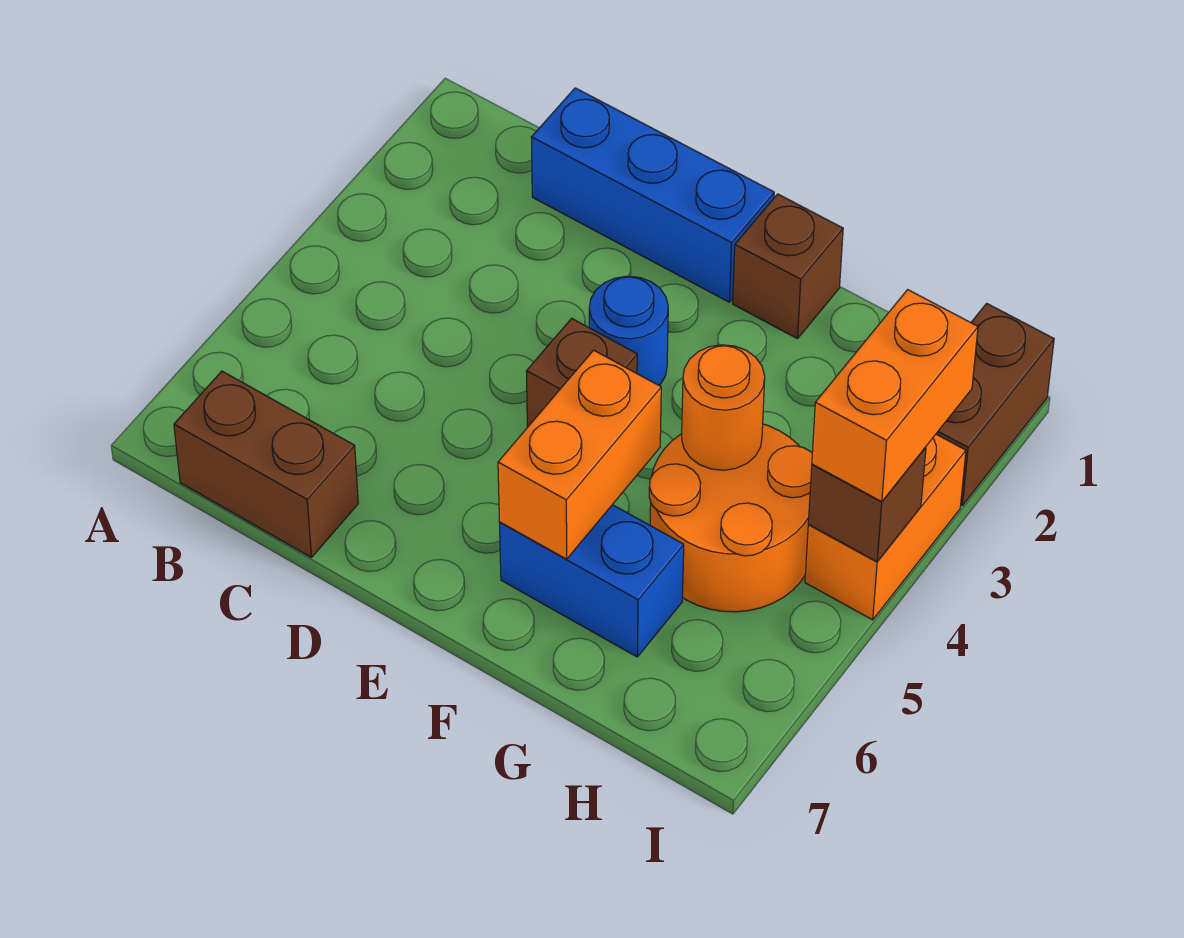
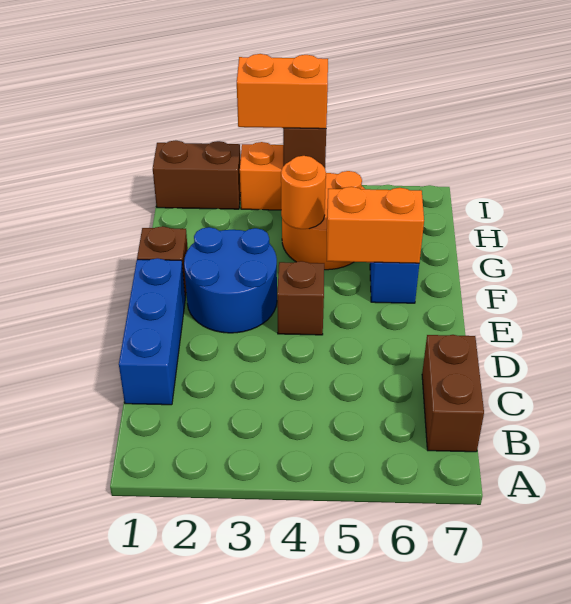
blue 1x1 round brick [589,276,668,385] -> blue 2x2 round brick [184,227,277,333]

